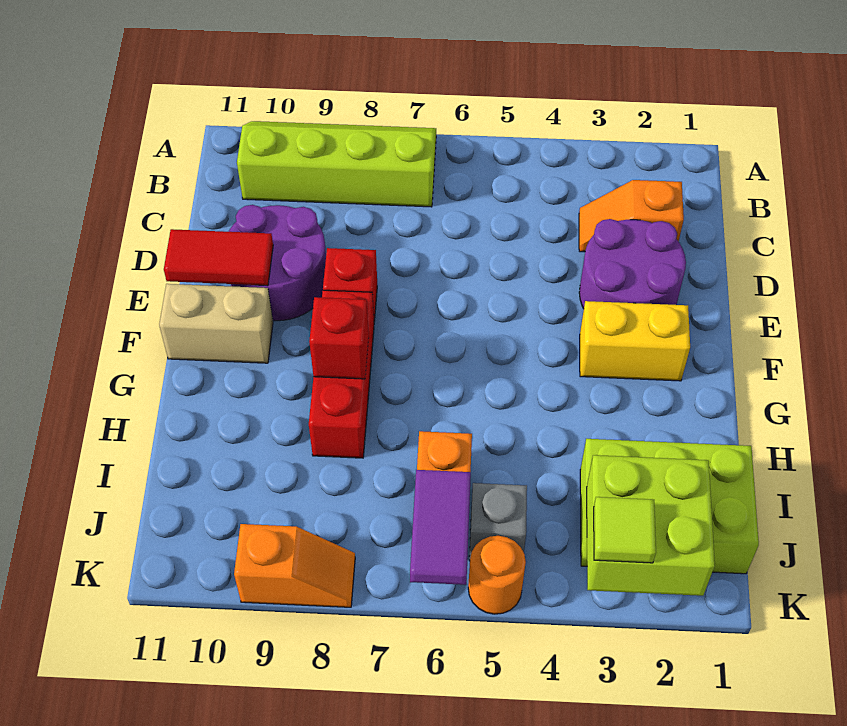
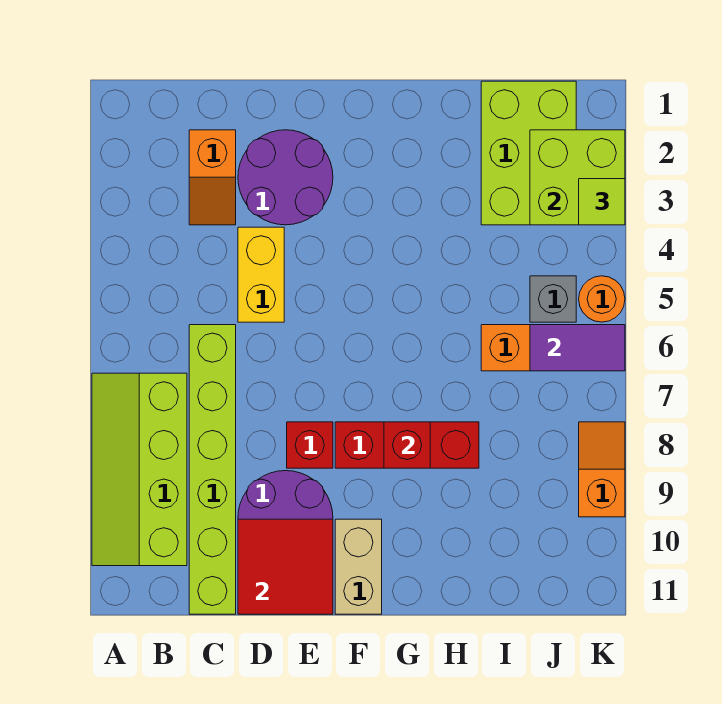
none -> lime 1x6 brick [189,325,236,614]
red 1x2 tile [164,229,273,286] -> red 2x2 tile [238,519,333,614]
yellow 1x2 brick [580,301,690,381] -> yellow 1x2 brick moved to [238,227,284,322]

